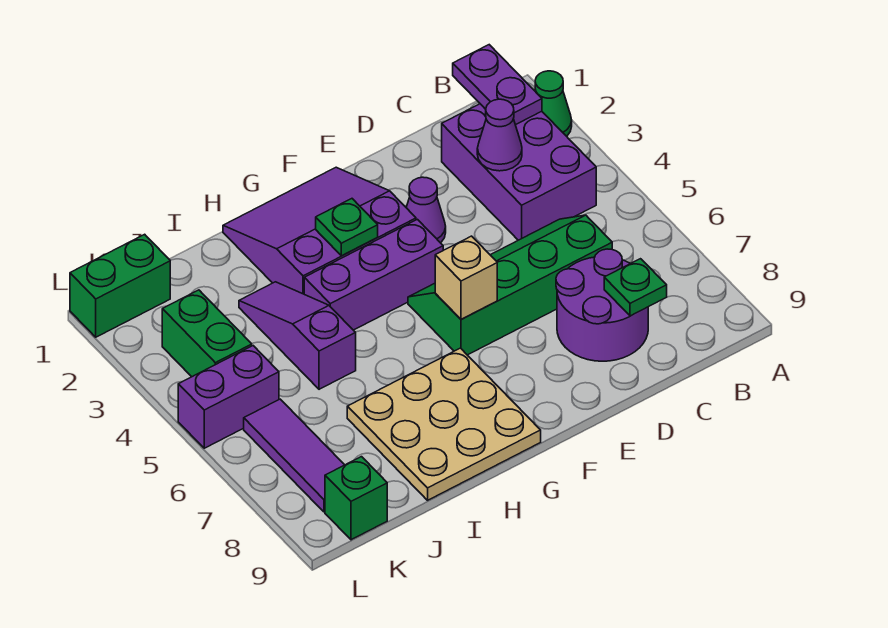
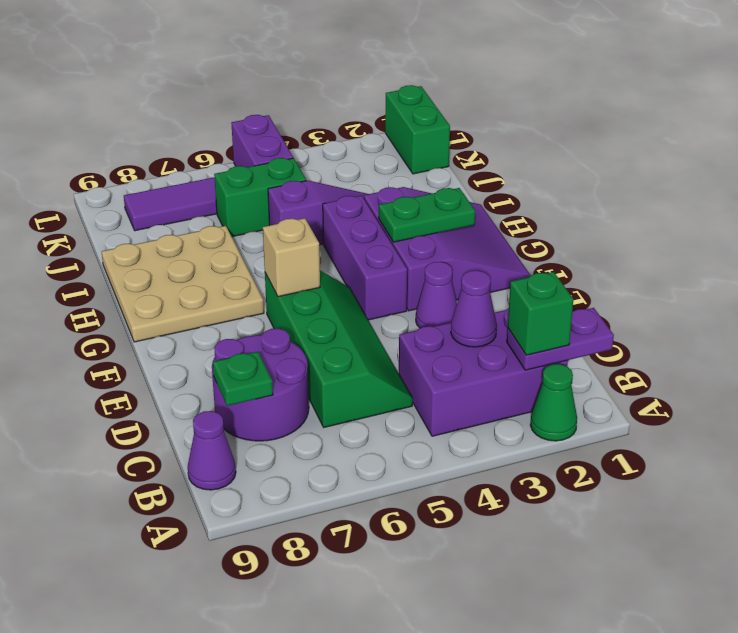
none -> purple 1x1 cone [188,411,236,490]
green 1x1 plate [316,199,378,256] -> green 1x2 plate [379,188,475,242]
green 1x2 brick [162,290,252,377] -> green 1x2 brick moved to [214,158,306,237]
green 1x1 brick [325,457,387,540] -> green 1x1 brick moved to [508,272,573,355]

